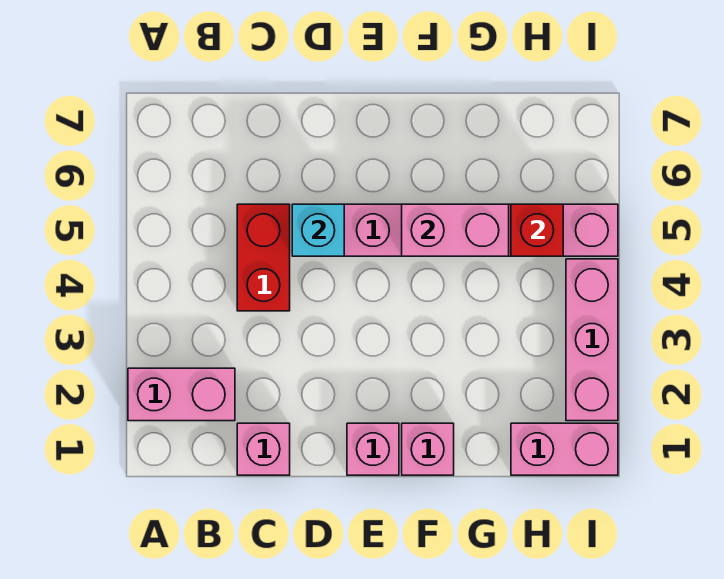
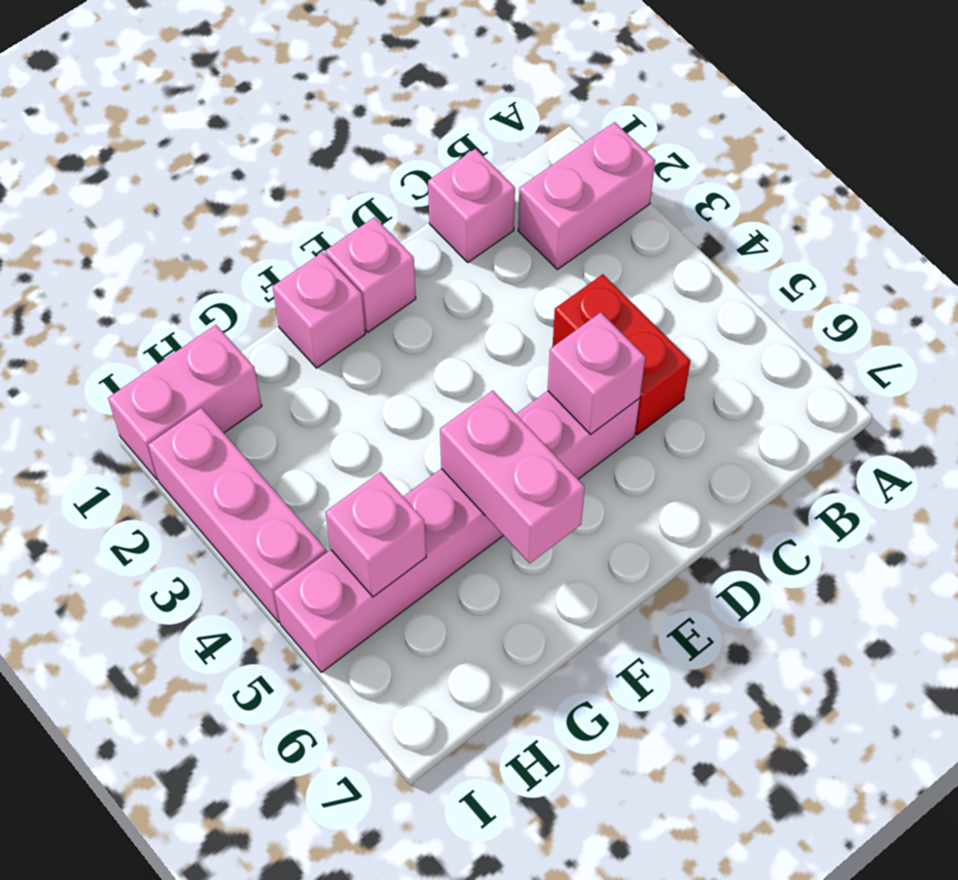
cyan 1x1 brick [292,204,344,256] -> pink 1x1 brick [548,312,645,434]
pink 1x2 brick [402,204,509,256] -> pink 1x2 brick turned to [440,391,585,563]
red 1x1 brick [511,204,563,256] -> pink 1x1 brick [325,472,426,597]

